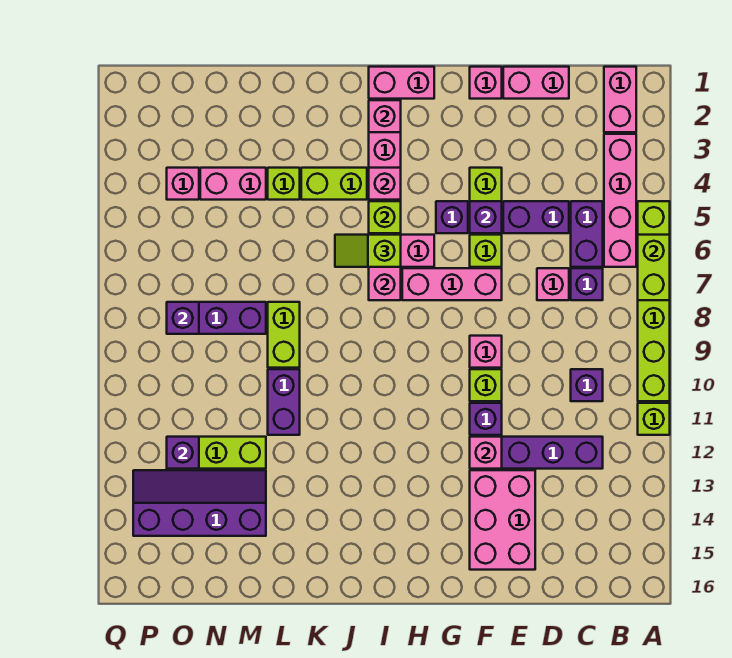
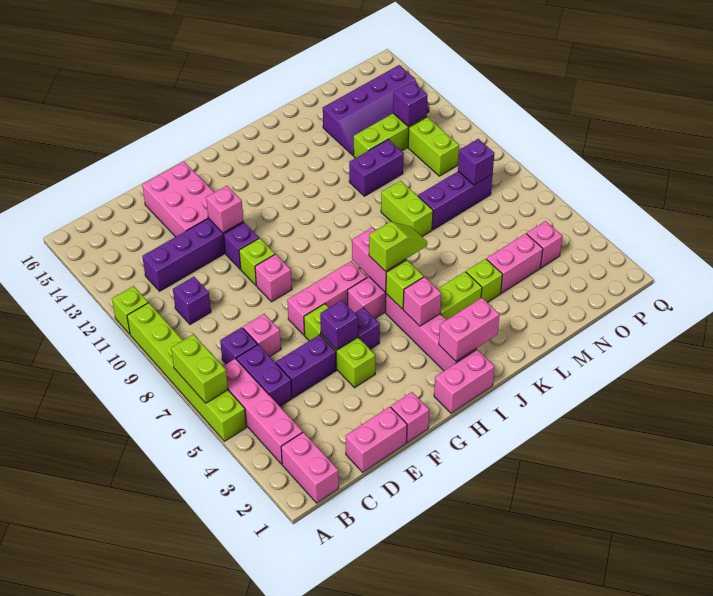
pink 1x1 brick [369,100,401,132] -> pink 1x2 brick [439,298,500,361]
purple 1x2 brick [268,369,300,435] -> purple 1x2 brick turned to [349,140,404,196]
none -> lime 1x2 brick [408,117,459,176]

